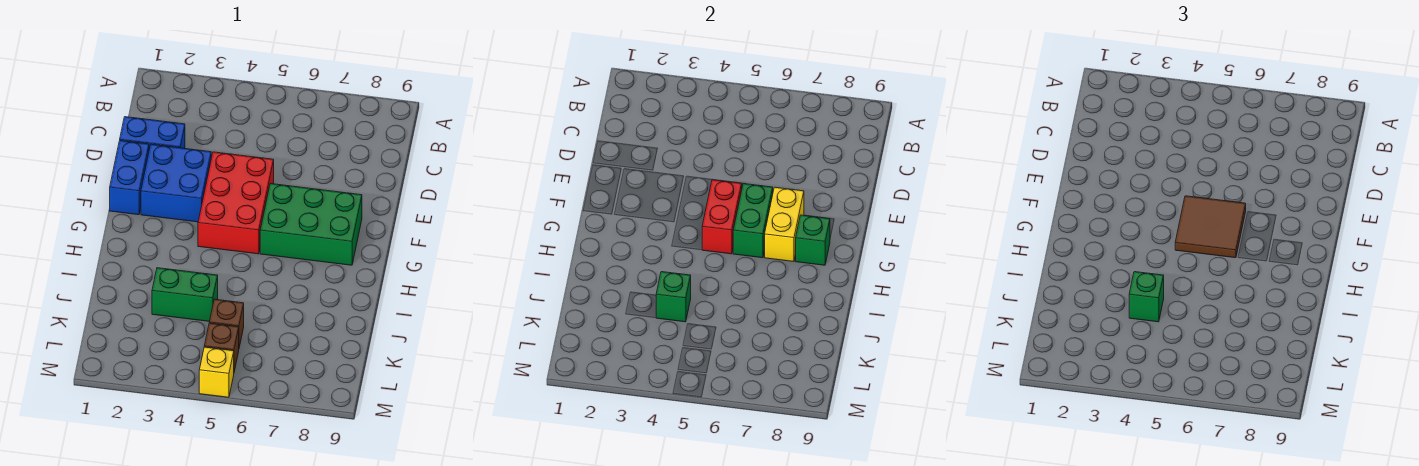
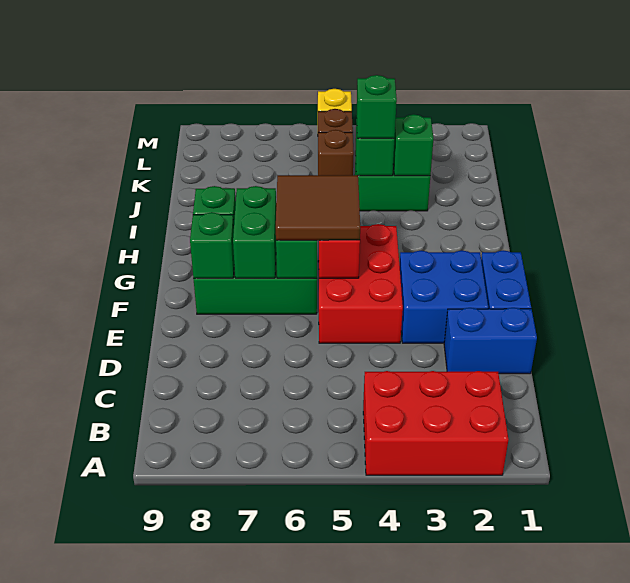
none -> red 2x3 brick [363,371,508,475]
yellow 1x2 brick [764,187,804,262] -> green 1x2 brick [233,186,276,278]
none -> green 1x1 brick [190,212,234,278]
none -> green 1x1 brick [393,114,433,176]

